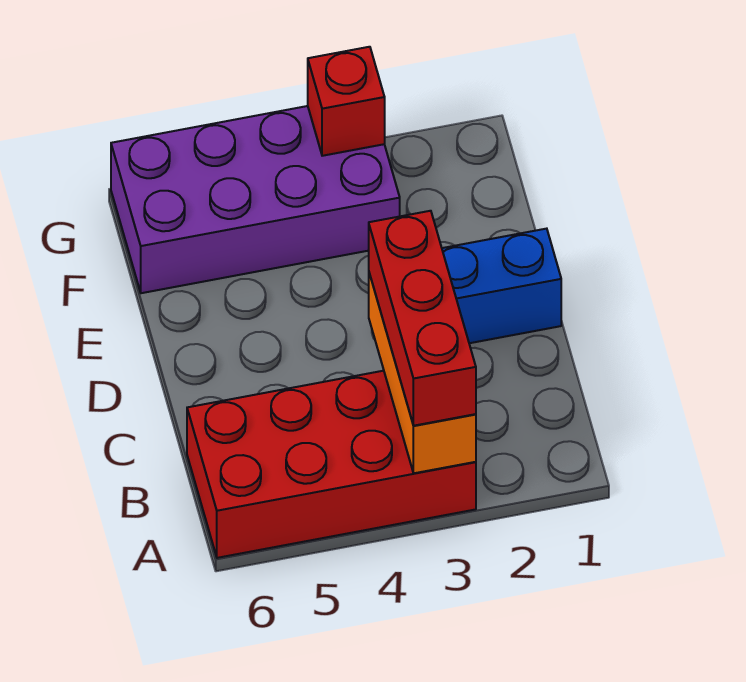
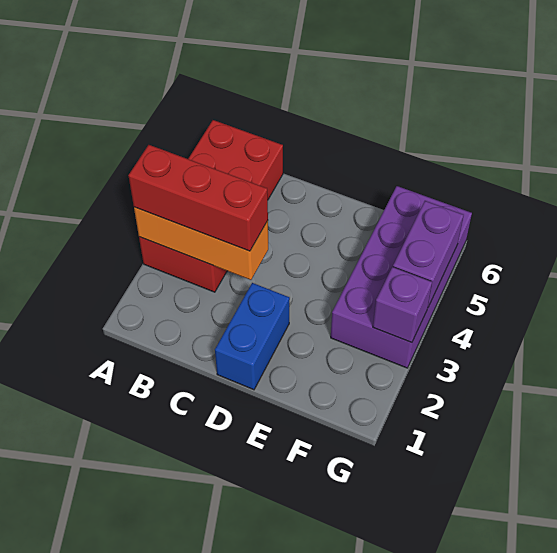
red 1x1 brick [308,47,385,156] -> purple 1x1 brick [373,267,432,343]
none -> purple 1x2 brick [393,201,464,307]

